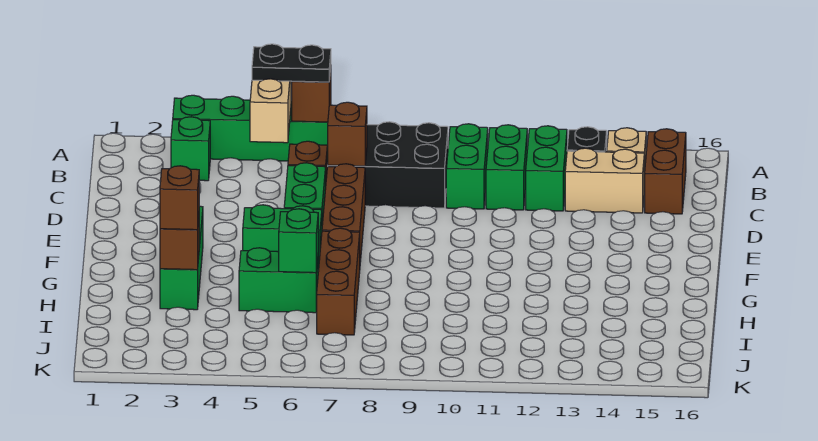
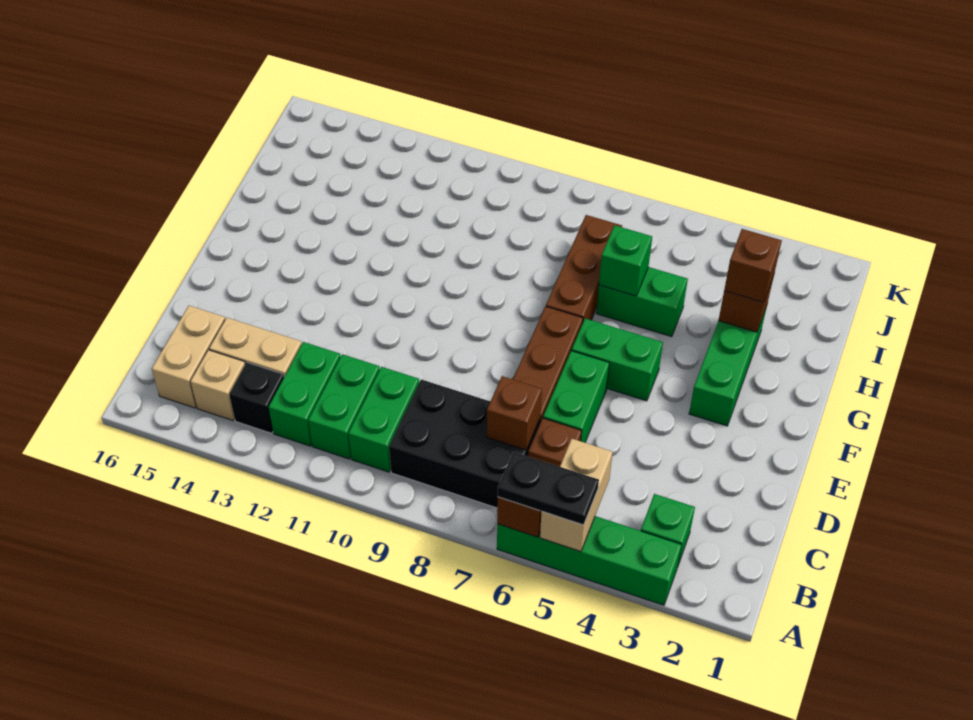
brown 1x2 brick [644,129,686,214] -> tan 1x2 brick [152,306,225,408]

